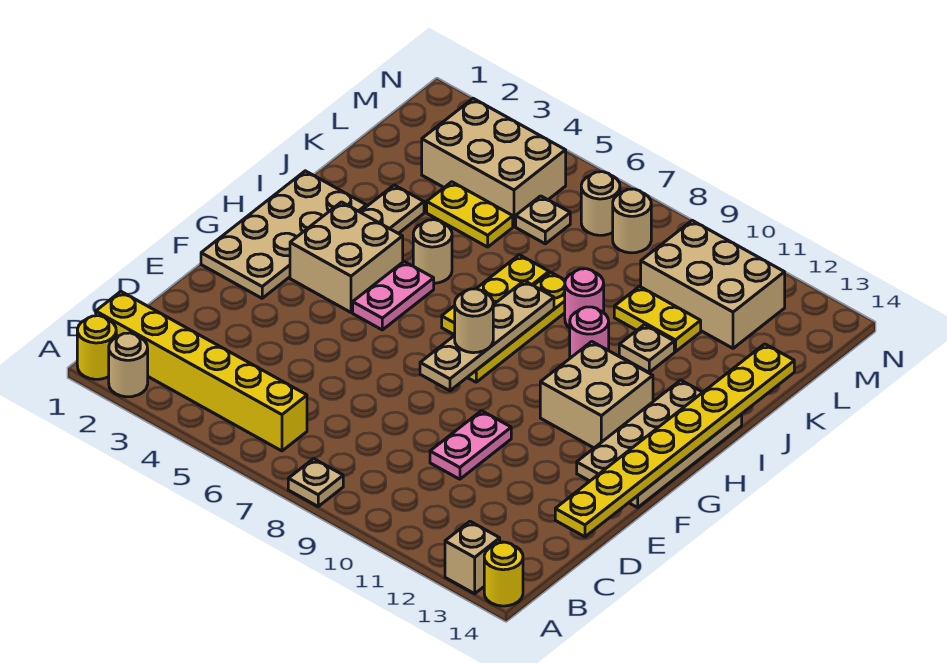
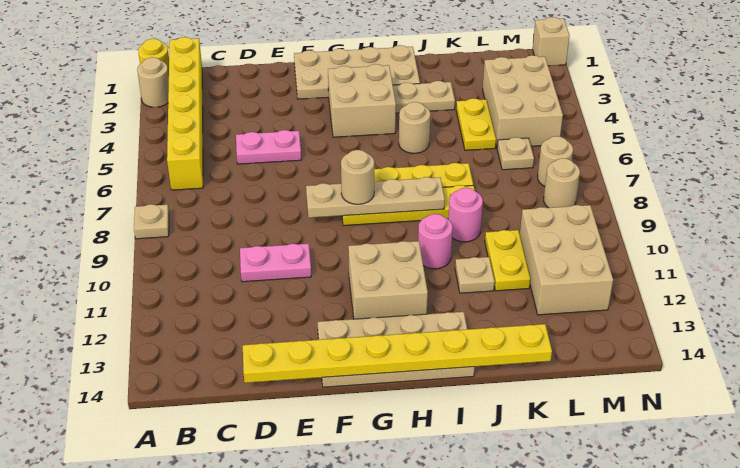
tan 1x1 brick [445,521,500,594] -> tan 1x1 brick moved to [533,17,570,66]
yellow 1x1 round brick [484,542,523,606] -> none
pink 1x2 plate [353,262,434,330] -> pink 1x2 plate moved to [236,130,301,164]

